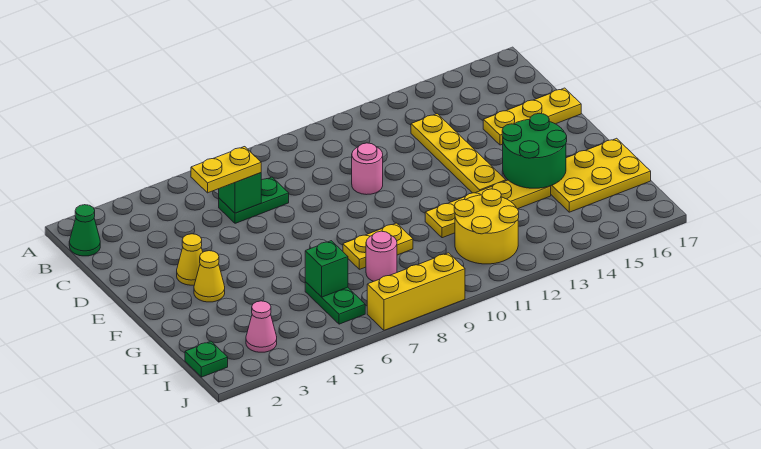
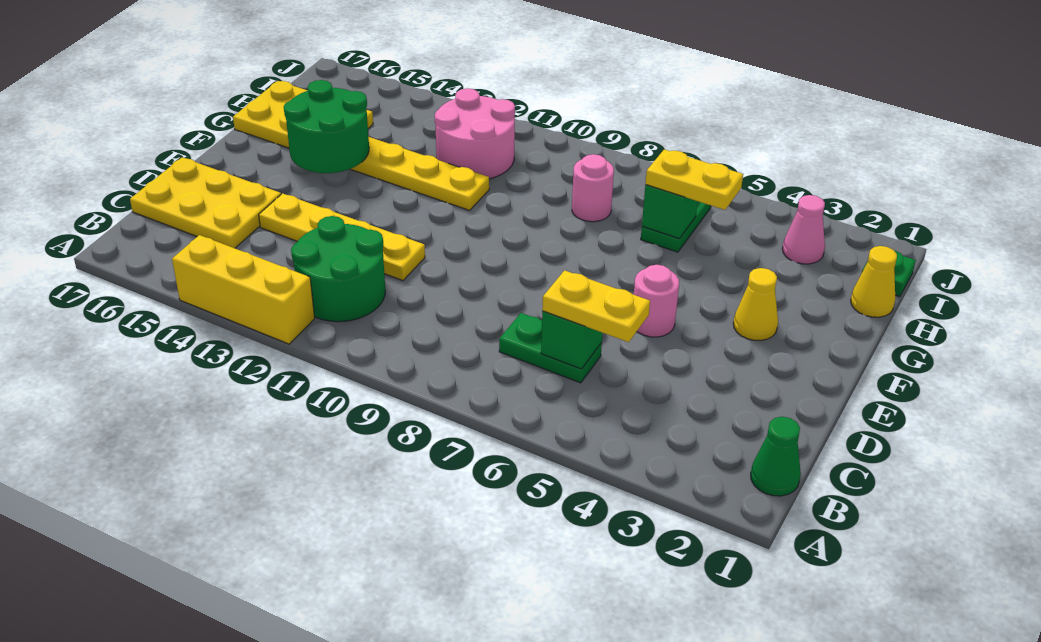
none -> green 2x2 round brick [291,216,385,322]
yellow 1x4 plate [411,114,506,193] -> yellow 1x4 plate turned to [259,193,425,281]
pink 1x1 round brick [352,143,383,195] -> pink 1x1 round brick moved to [634,265,679,337]
yellow 1x3 plate [483,88,581,145] -> yellow 2x3 plate [130,157,281,248]
yellow 1x1 cone [177,234,203,285] -> yellow 1x1 cone moved to [851,246,897,317]
yellow 1x2 plate [343,223,413,269] -> yellow 1x2 plate moved to [645,149,743,210]
yellow 2x2 round brick [454,189,519,264] -> pink 2x2 round brick [435,88,515,179]
yellow 1x3 brick [367,253,465,330] -> yellow 1x3 brick moved to [172,235,315,344]

